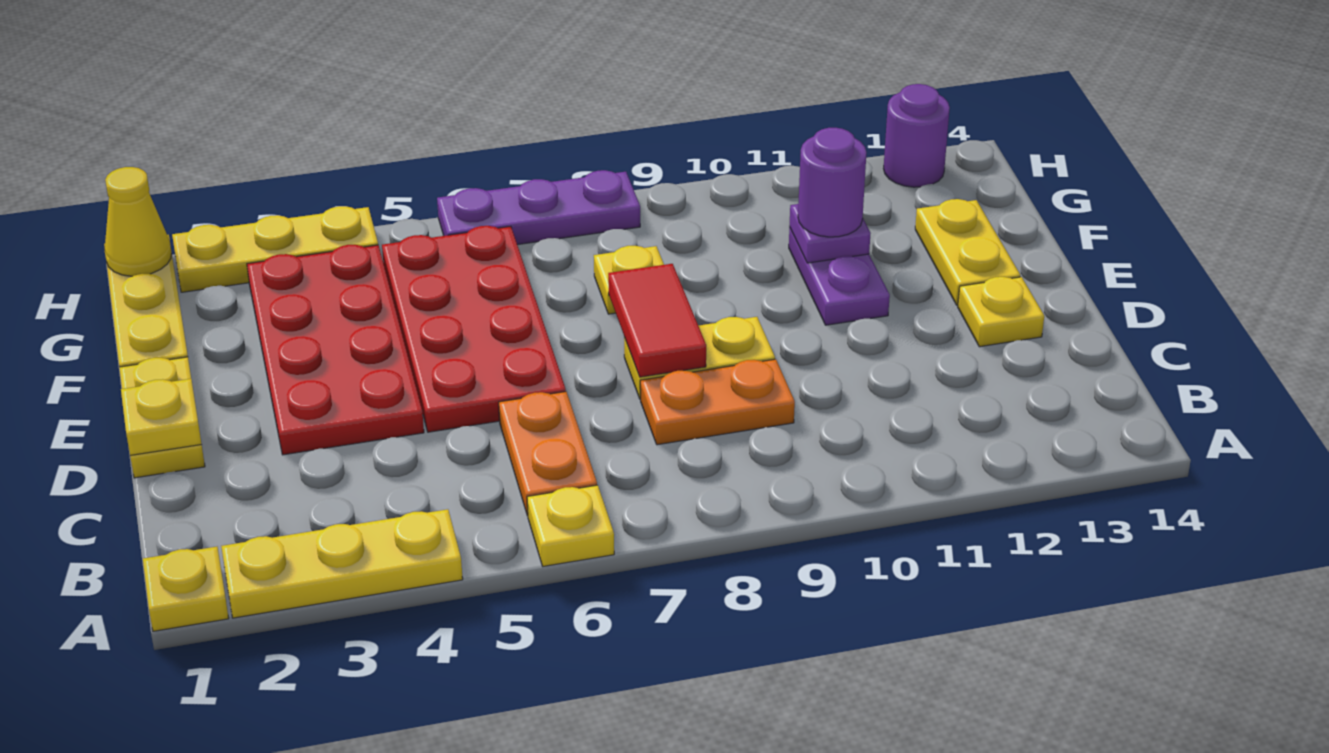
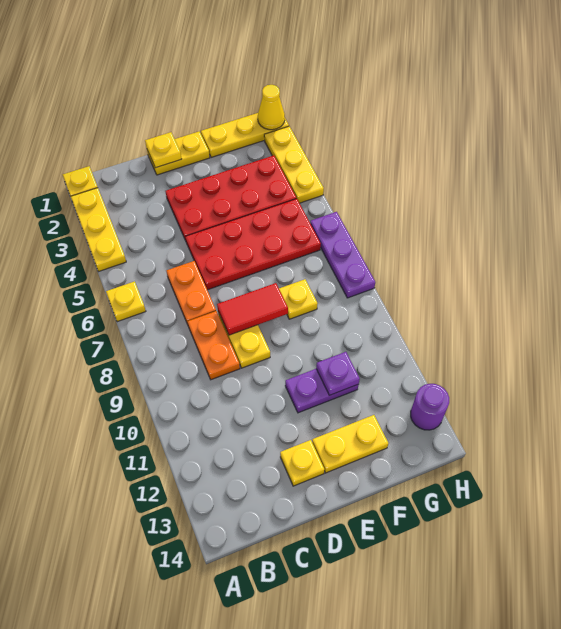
orange 1x2 plate [499,392,597,516] -> orange 1x2 plate turned to [167,261,216,324]
purple 1x1 round brick [798,128,866,237] -> none

